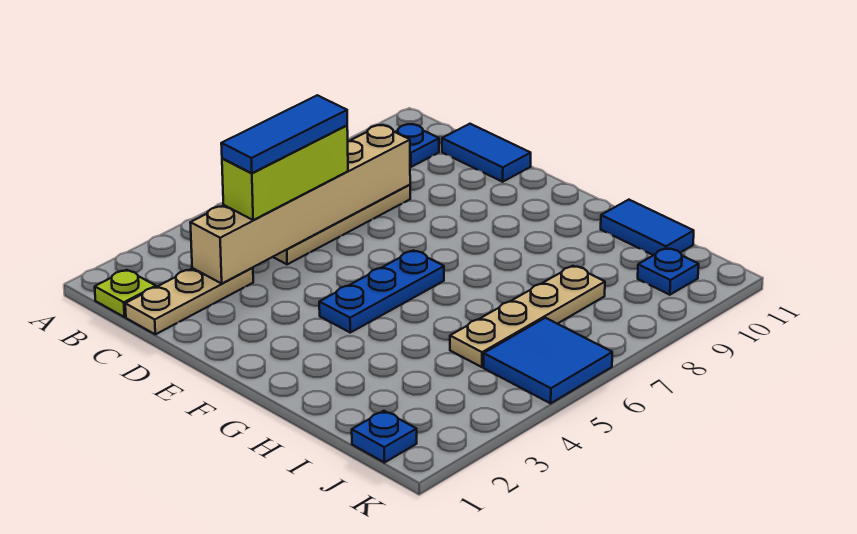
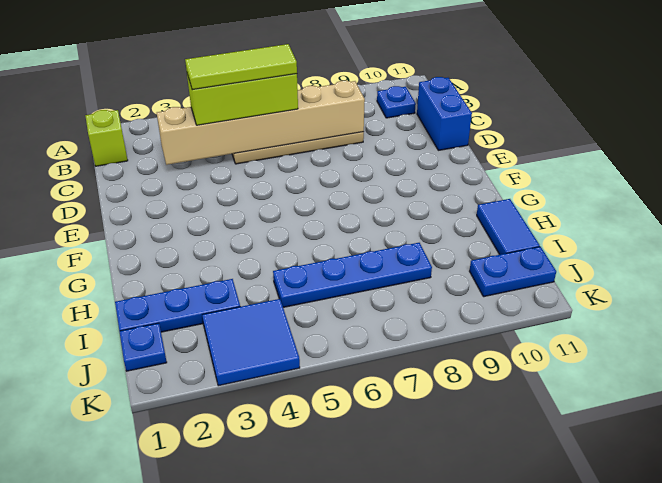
lime 1x1 plate [95,270,156,317] -> lime 1x1 brick [85,110,128,166]
tan 1x3 plate [125,268,253,334] -> none
blue 1x3 tile [221,95,347,173] -> lime 1x3 tile [185,44,297,90]
blue 1x2 tile [442,124,531,182] -> blue 1x2 brick [417,77,472,150]
blue 1x3 plate [319,250,444,332] -> blue 1x3 plate moved to [115,279,240,332]
tan 1x4 plate [450,266,605,367] -> blue 1x4 plate [273,243,432,307]
blue 2x2 tile [484,318,612,403] -> blue 2x2 tile moved to [202,299,300,386]
blue 1x1 plate [638,248,699,295] -> blue 1x2 plate [470,247,556,297]

